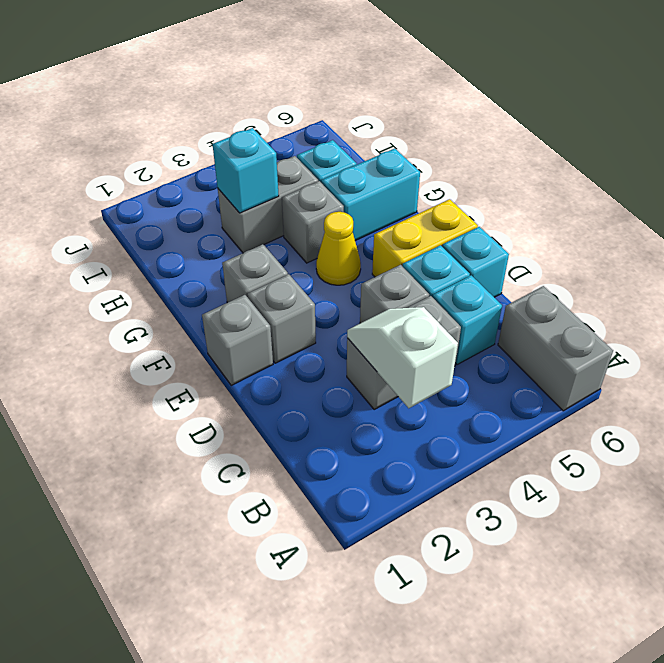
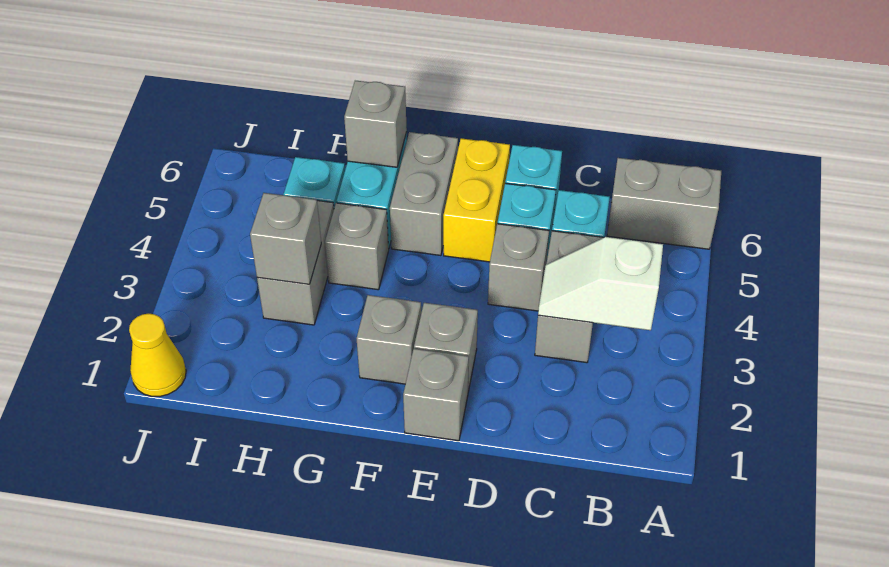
yellow 1x1 cone [316,212,361,285] -> yellow 1x1 cone moved to [129,314,186,396]
none -> grey 1x2 brick [390,132,458,256]
none -> grey 1x1 brick [344,81,407,167]
cyan 1x1 brick [212,128,279,213] -> grey 1x1 brick [250,193,321,284]

